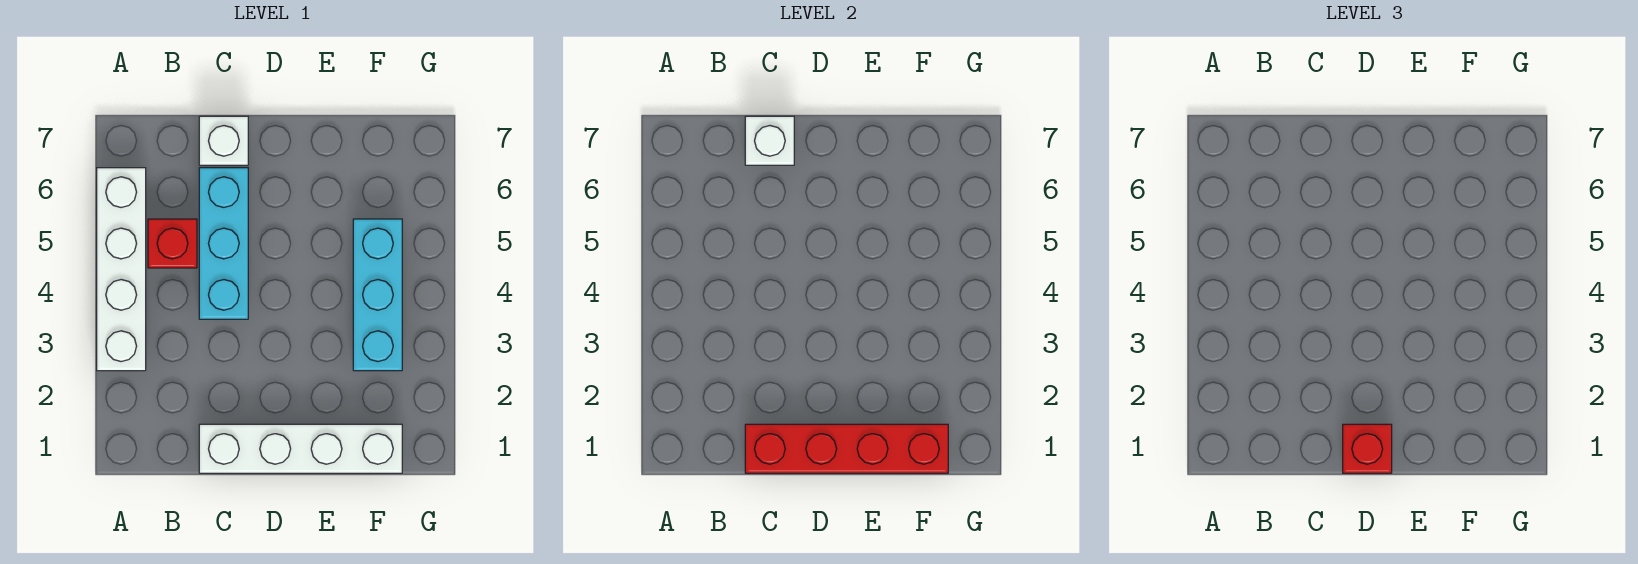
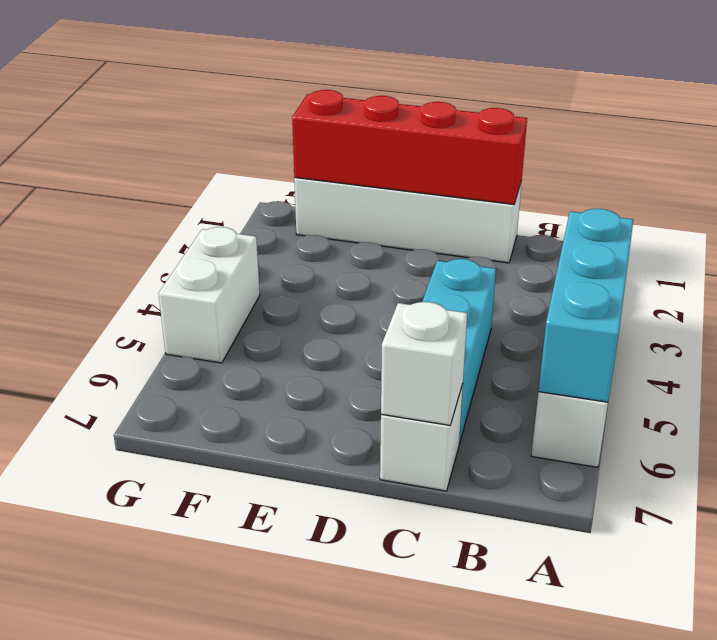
red 1x1 brick [148,219,197,268] -> none
red 1x1 brick [1343,424,1392,473] -> none
cyan 1x3 brick [353,219,402,371] -> cyan 1x3 brick moved to [539,209,633,402]
none -> white 1x2 brick [158,227,260,363]

